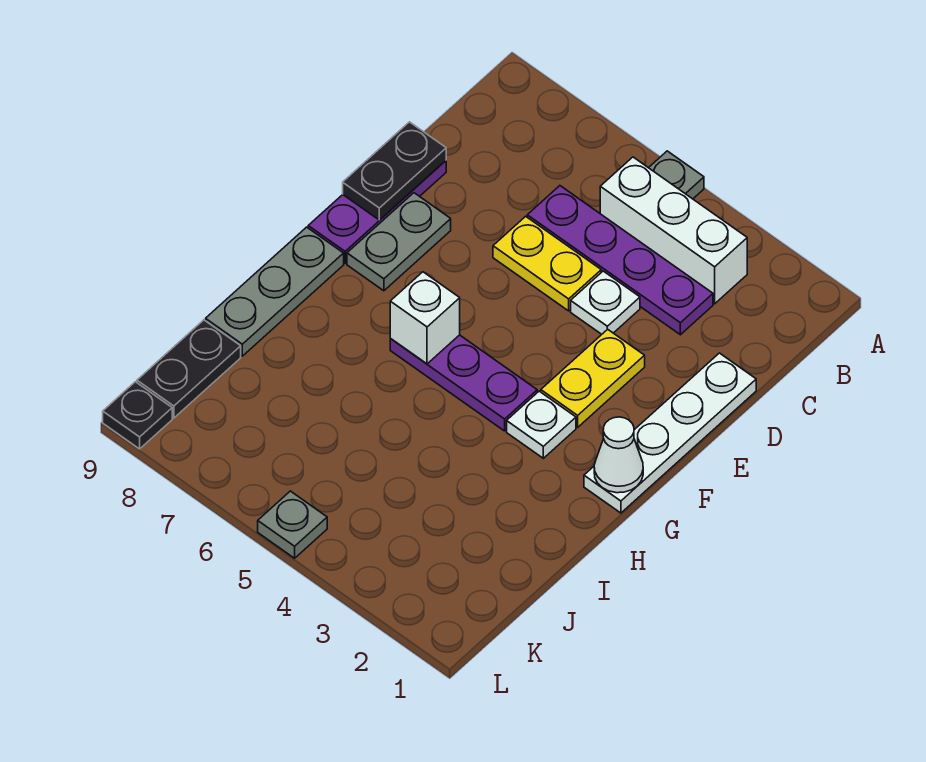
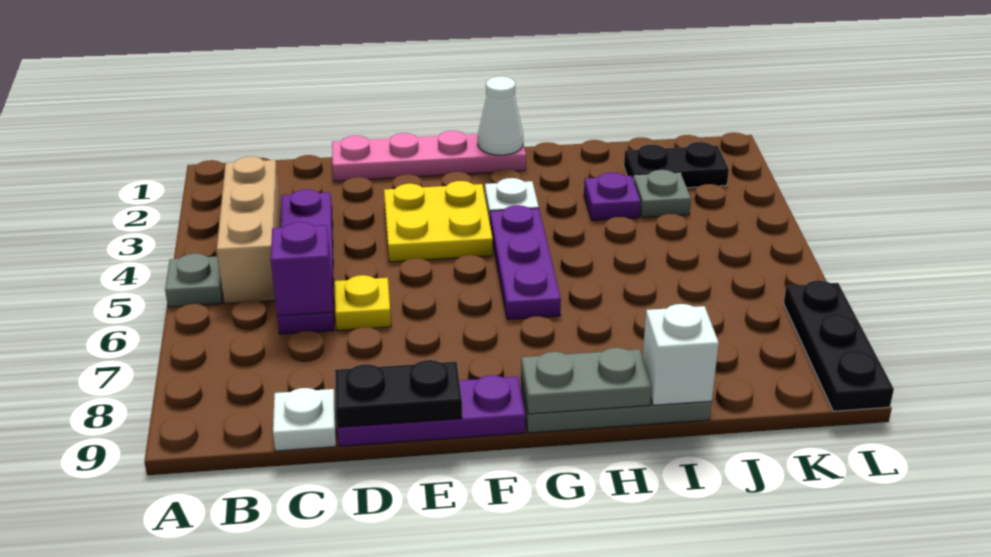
white 1x3 brick [600,157,747,304] -> tan 1x3 brick [217,157,281,304]
none -> purple 1x1 brick [271,222,333,316]
white 1x4 plate [584,353,756,513] -> pink 1x4 plate [332,131,526,181]
white 1x1 plate [571,271,640,334] -> white 1x1 plate moved to [273,388,336,451]
yellow 1x2 plate [493,216,601,311] -> yellow 1x1 plate [335,275,391,330]
yellow 1x2 plate [541,329,645,427] -> yellow 2x2 plate [384,181,493,262]
grey 1x2 plate [347,193,451,291] -> grey 1x2 plate moved to [521,348,652,414]
white 1x1 brick [390,272,460,364] -> white 1x1 brick moved to [643,304,719,405]
none -> purple 1x1 plate [584,172,641,221]
black 1x2 plate [137,320,241,418] -> black 1x2 plate moved to [624,142,729,188]
grey 1x1 plate [258,491,327,558] -> grey 1x1 plate moved to [634,170,691,218]
black 1x1 plate [103,382,172,449] -> black 1x3 plate [784,280,894,411]

